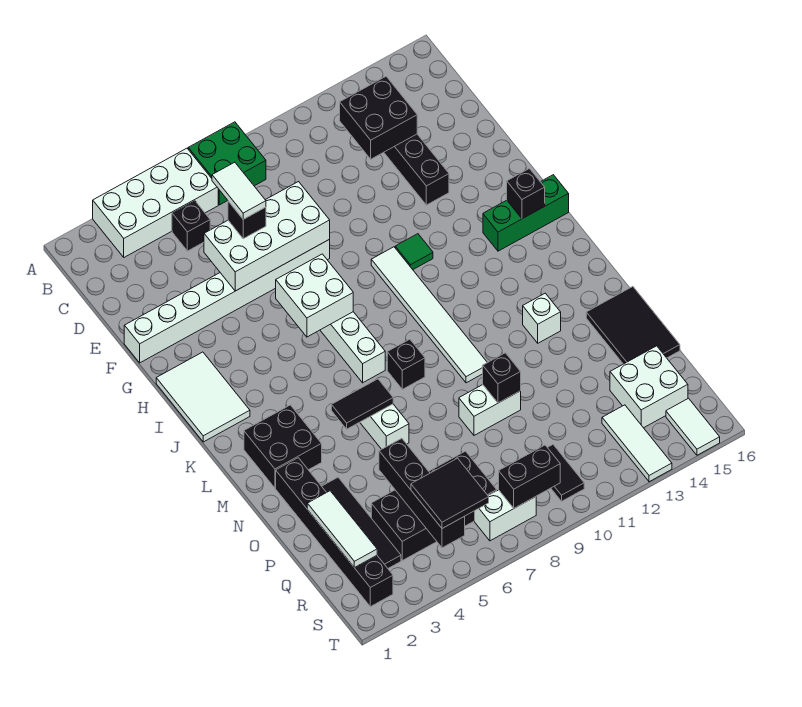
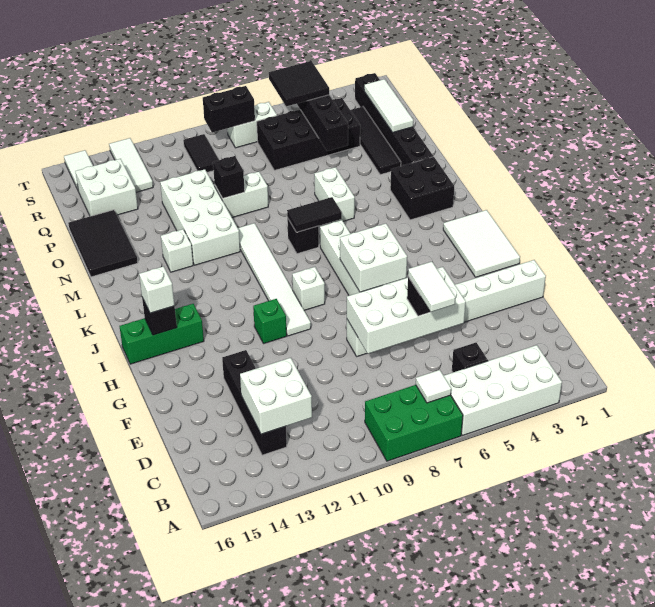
green 2x2 brick [188,122,266,205] -> green 2x3 brick [365,385,463,461]
none -> white 1x1 tile [416,370,451,403]
black 2x2 brick [340,77,417,159] -> white 2x2 brick [240,358,312,434]
green 1x1 tile [395,234,433,270] -> green 1x1 brick [253,299,287,344]
none -> white 1x1 brick [292,267,325,310]
none -> white 1x1 brick [139,267,175,313]
black 1x2 tile [331,379,393,429] -> black 1x2 tile moved to [287,197,342,232]
none -> white 2x4 brick [160,169,240,265]

